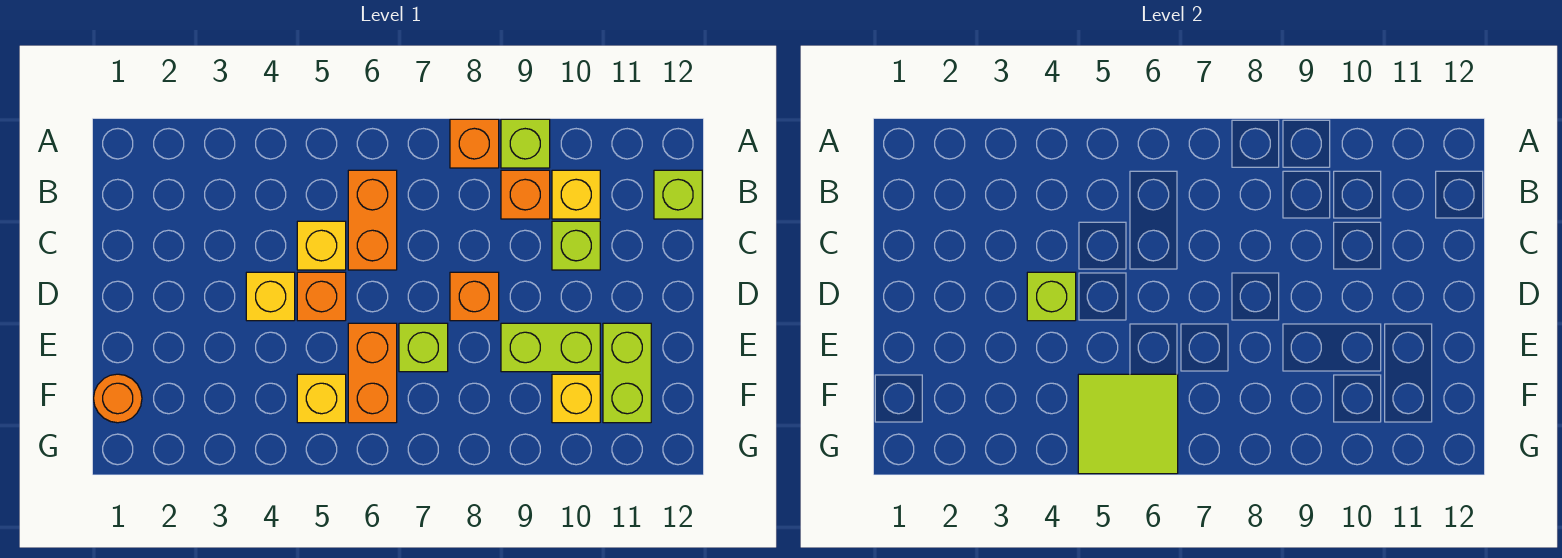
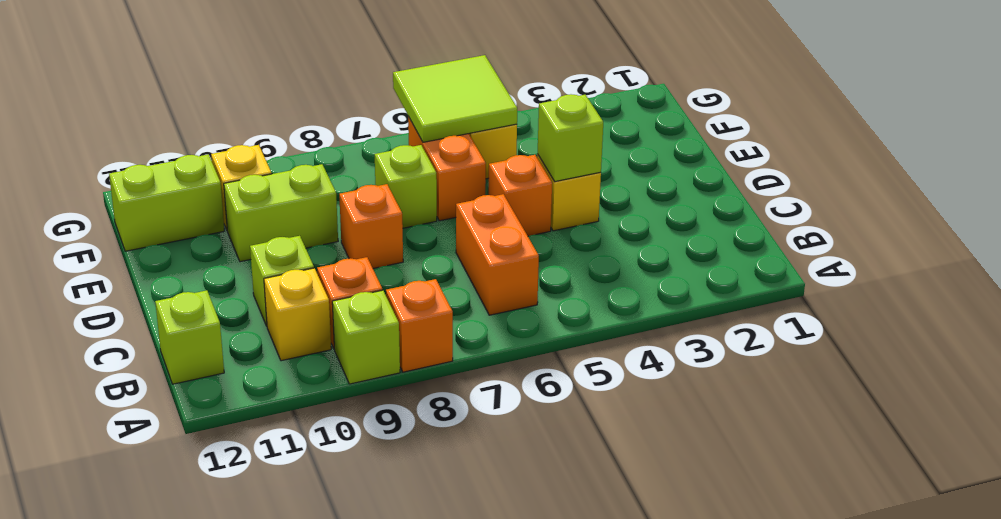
yellow 1x1 brick [297,221,346,270] -> none
lime 1x2 brick [603,323,651,423] -> lime 1x2 brick turned to [109,154,224,251]
orange 1x1 round brick [94,374,142,423] -> none

